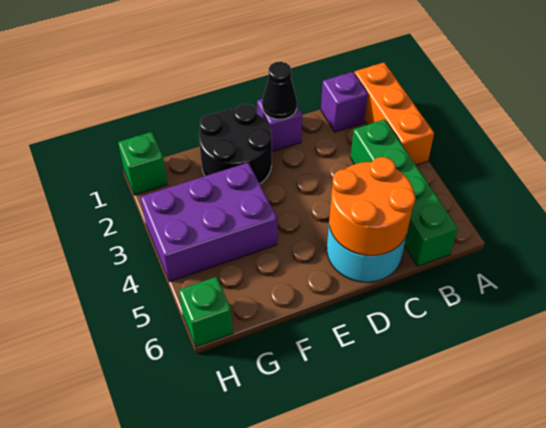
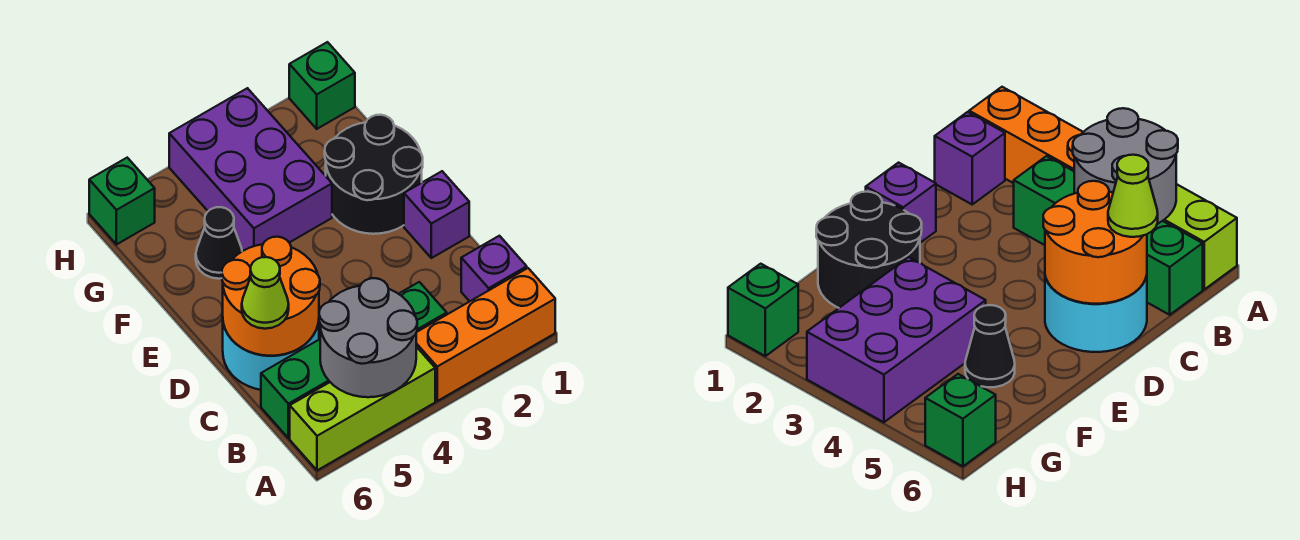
none -> lime 1x3 brick [290,347,435,470]
none -> grey 2x2 round brick [319,278,417,397]
none -> lime 1x1 cone [242,257,289,329]
black 1x1 cone [262,62,297,119] -> black 1x1 cone moved to [196,207,242,279]

